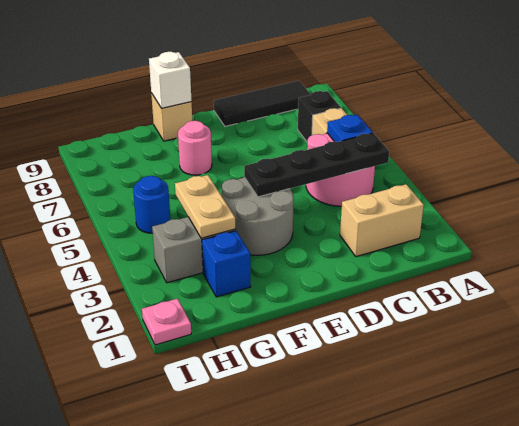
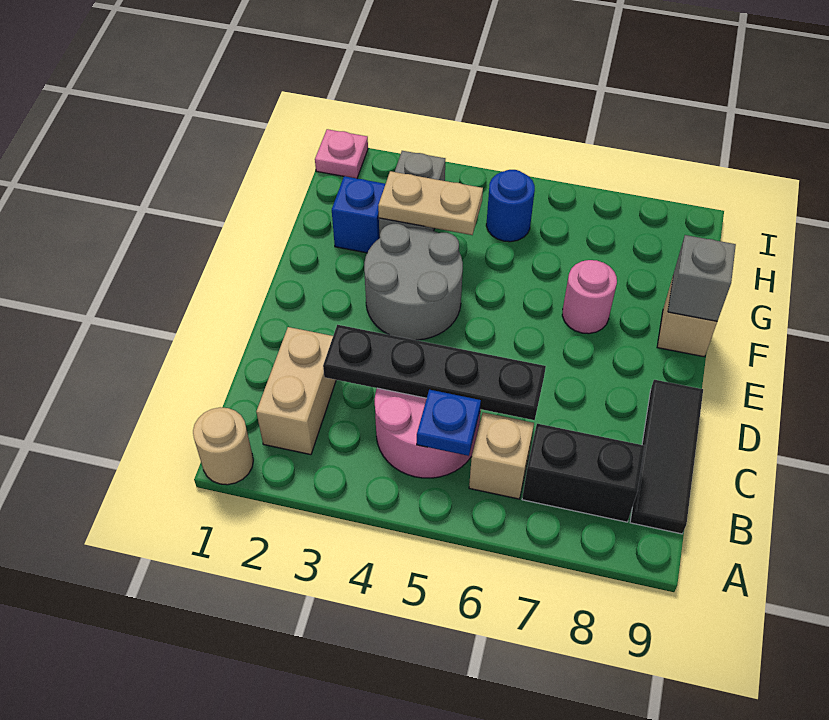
none -> tan 1x1 round brick [193,407,253,485]
black 1x4 plate [244,133,389,197] -> black 1x4 plate turned to [323,325,546,420]
black 1x1 brick [298,91,341,141] -> black 1x2 brick [522,424,645,522]
white 1x1 brick [149,52,192,109] -> grey 1x1 brick [668,235,736,321]

